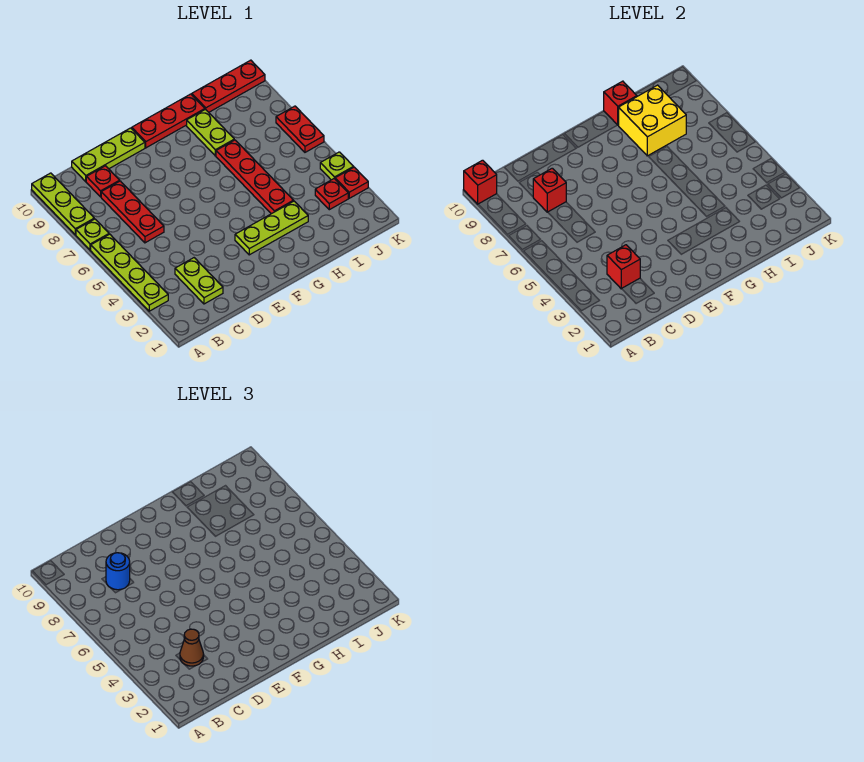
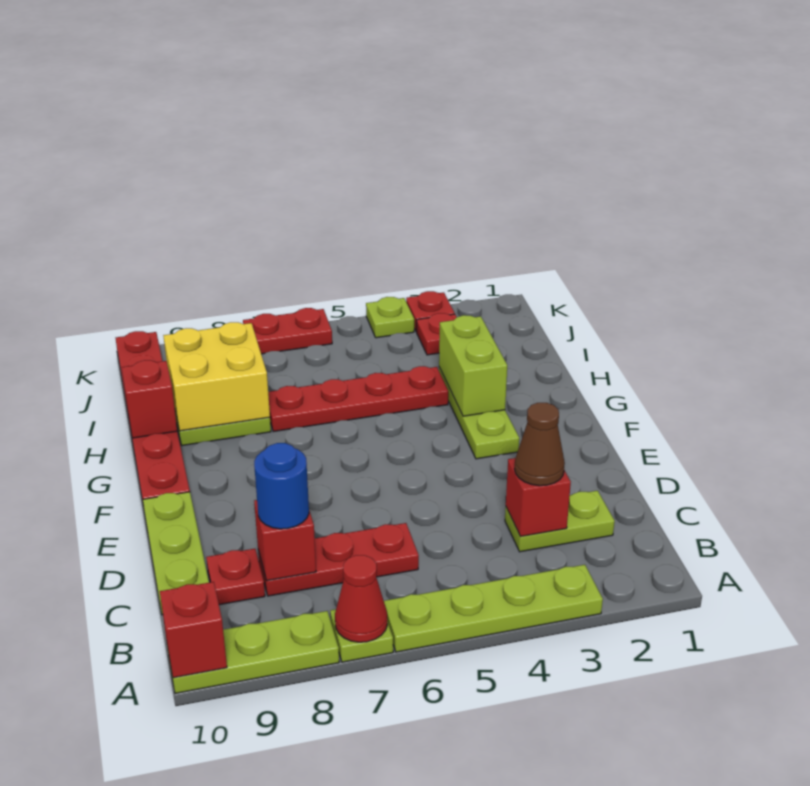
none -> red 1x1 cone [335,555,387,642]
none -> lime 1x2 brick [439,315,507,416]

